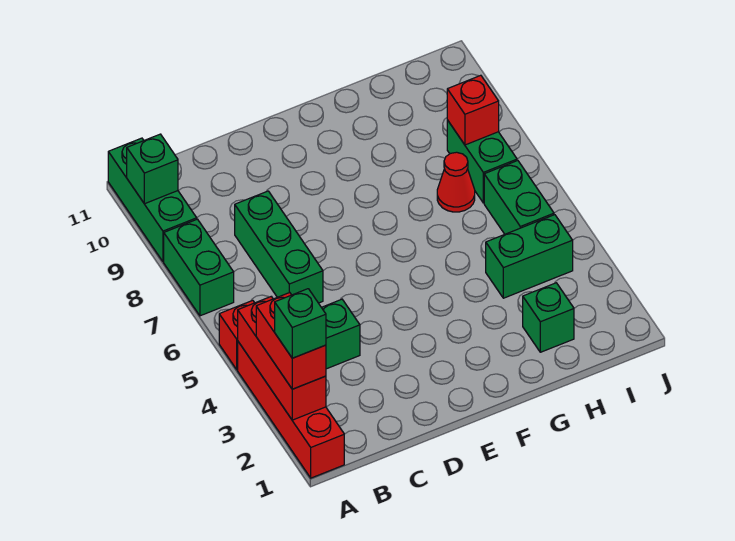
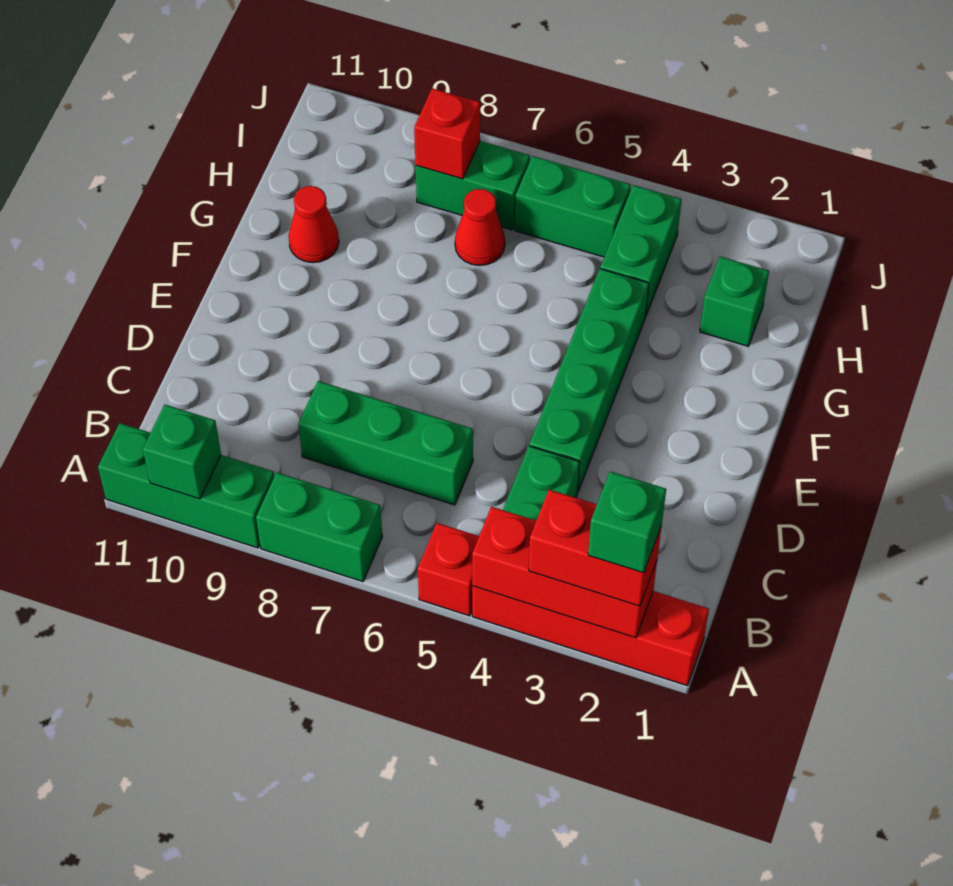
none -> green 1x4 brick [529,269,649,491]
none -> red 1x1 cone [288,186,339,263]

